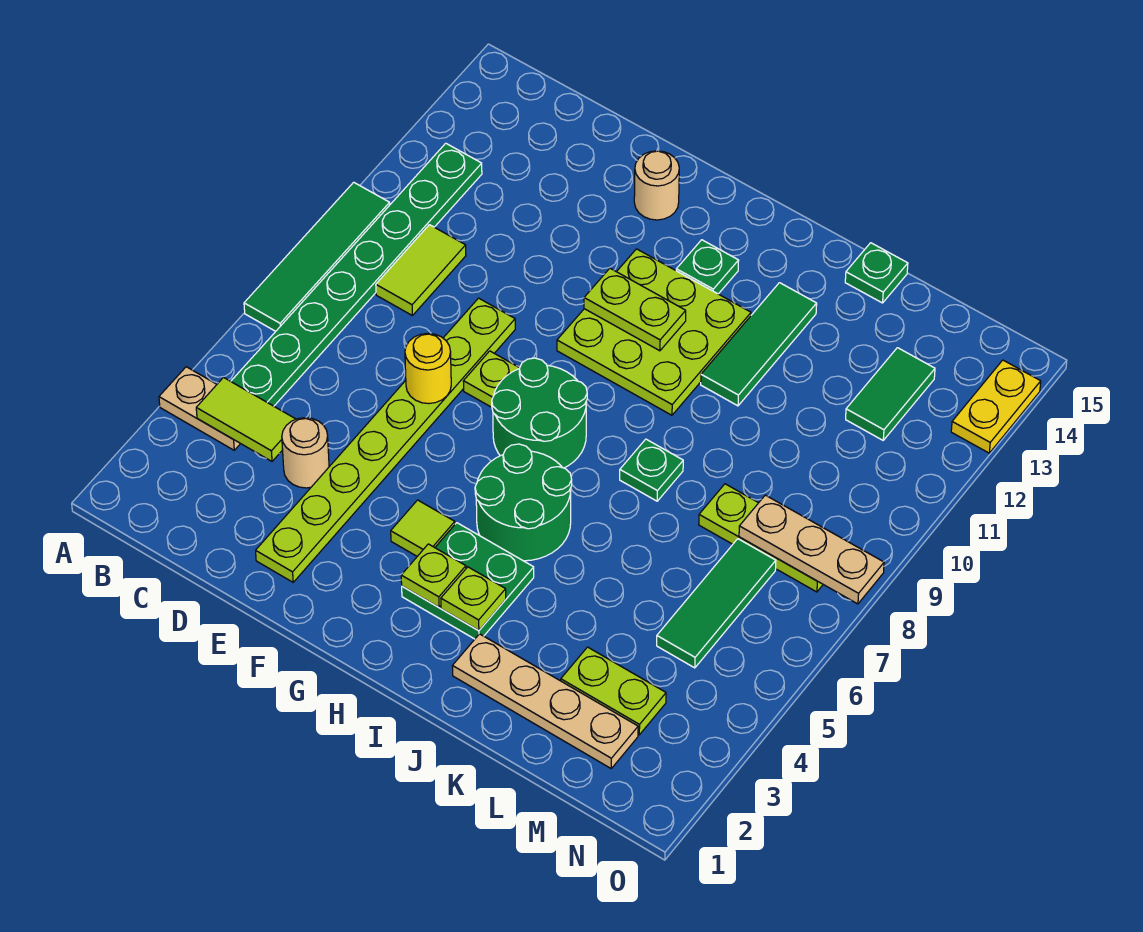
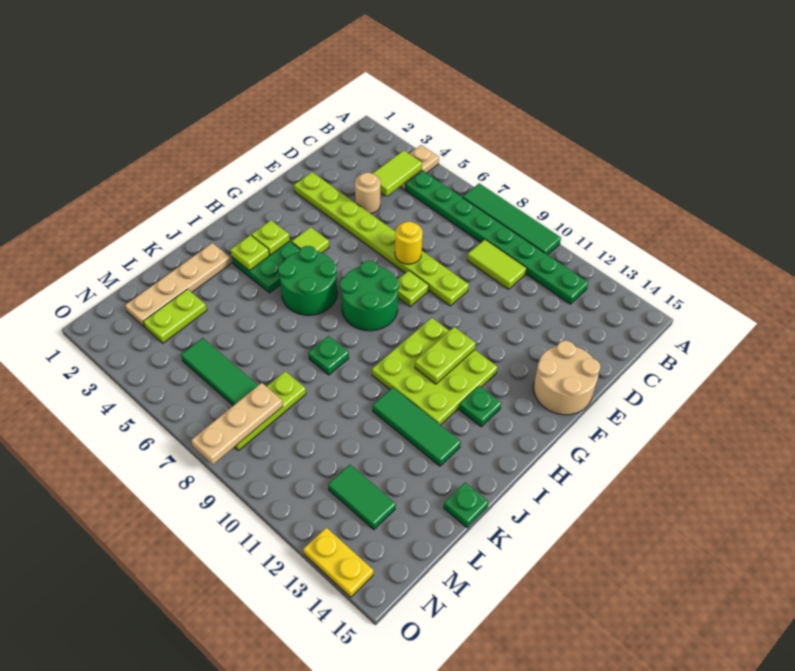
tan 1x1 round brick [634,151,679,220] -> tan 2x2 round brick [534,341,600,415]

